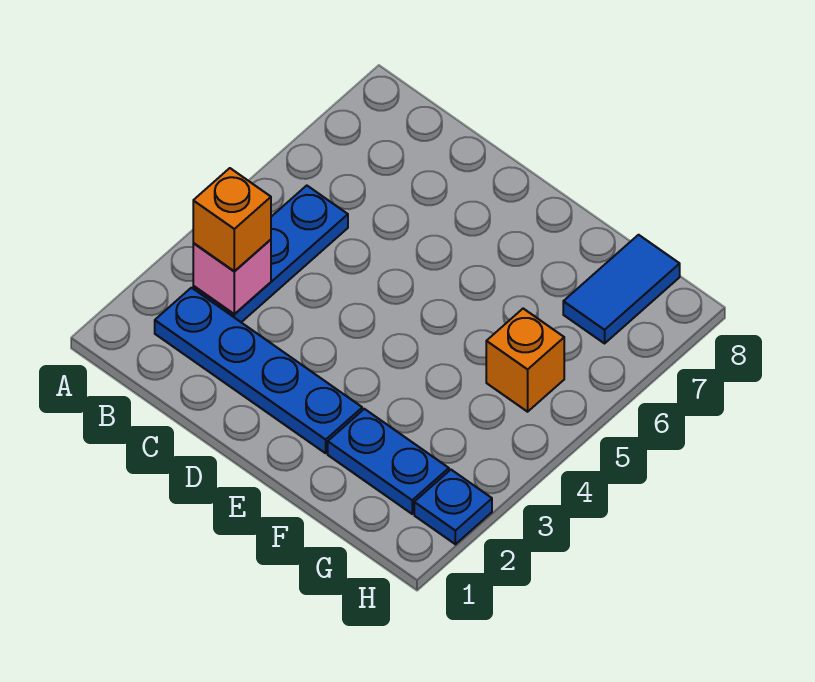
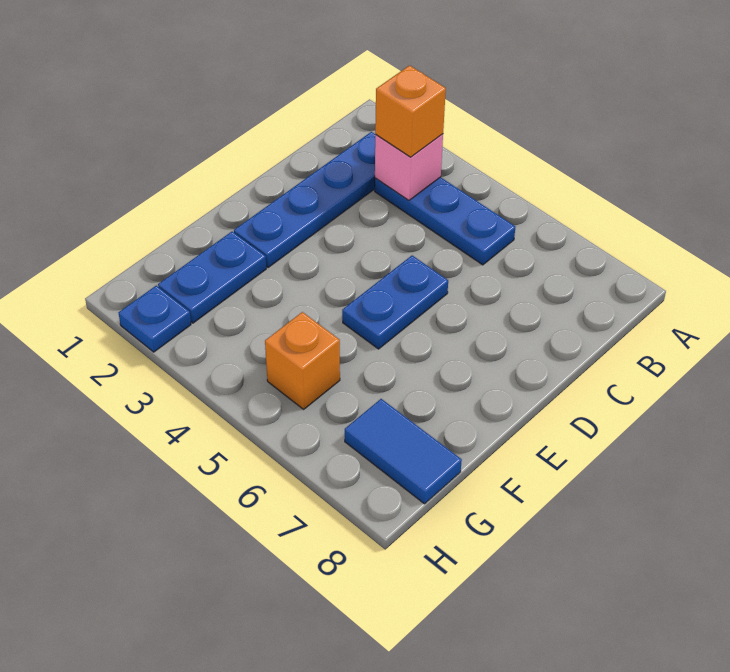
none -> blue 1x2 plate [342,255,448,349]

